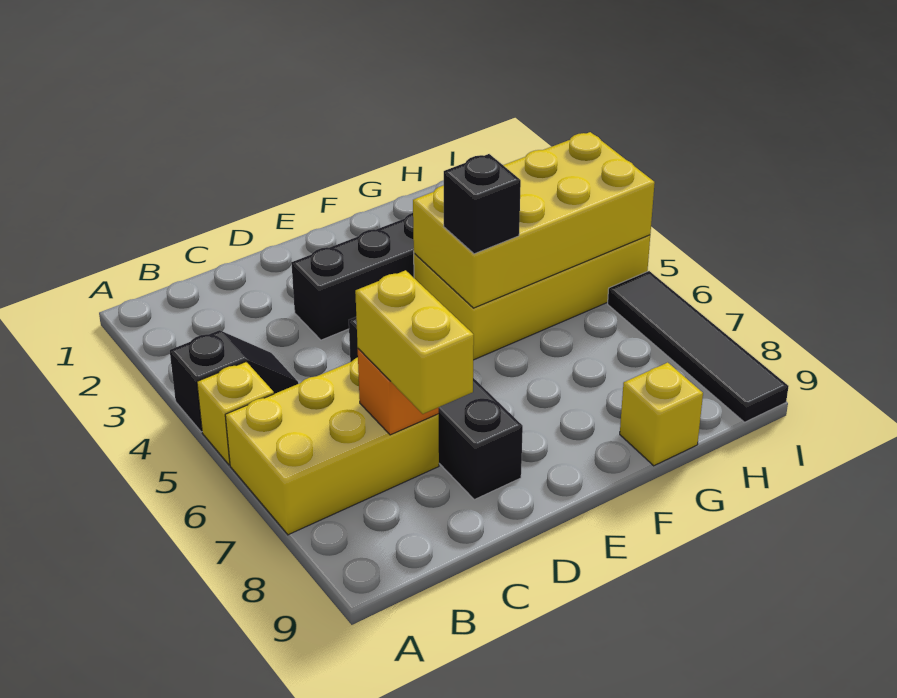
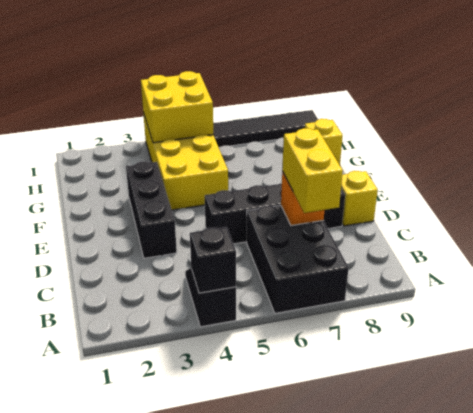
yellow 1x1 brick [197,362,274,465] -> yellow 1x1 brick moved to [341,171,378,226]
yellow 2x3 brick [225,358,439,535] -> black 2x3 brick [247,205,349,313]
yellow 1x2 brick [355,270,474,414] -> yellow 1x2 brick turned to [282,128,343,213]
yellow 2x4 brick [413,132,655,308] -> yellow 2x2 brick [141,71,213,143]
black 1x1 brick [444,154,521,254] -> black 1x1 brick moved to [190,227,236,293]

